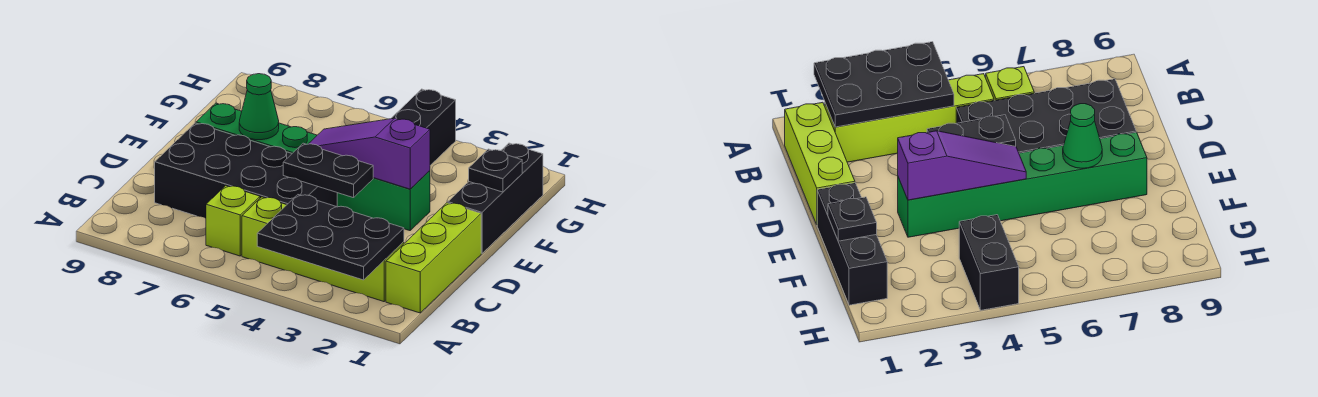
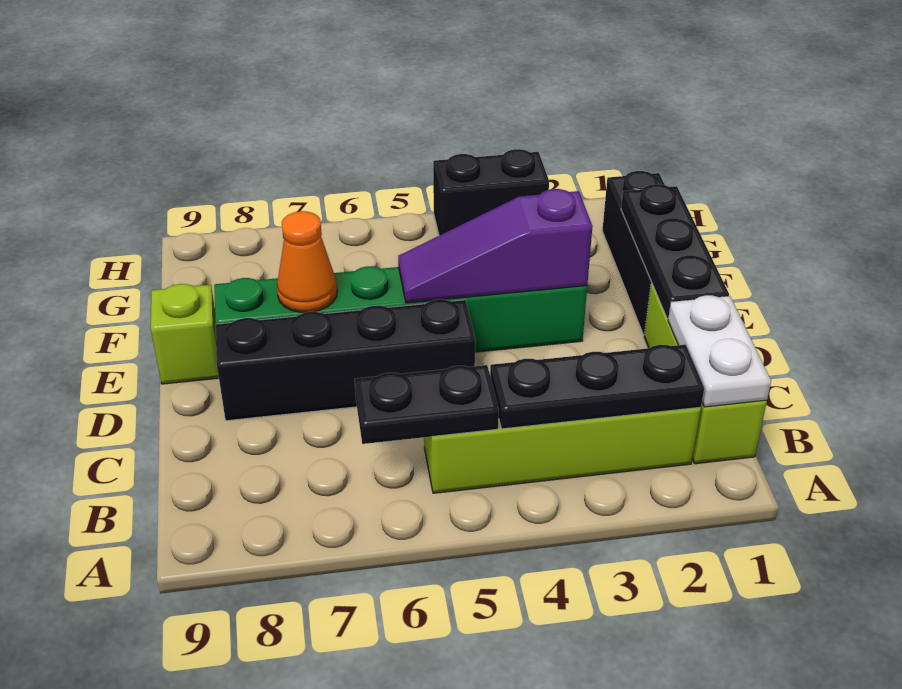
black 2x3 plate [257,195,404,280] -> black 1x3 plate [490,345,704,429]
none -> white 1x2 plate [668,295,771,407]
lime 1x1 brick [206,186,260,256] -> lime 1x1 brick moved to [151,284,219,384]
black 2x4 brick [155,123,337,218] -> black 1x4 brick [215,299,475,421]
black 1x2 plate [283,143,373,198] -> black 1x2 plate moved to [354,365,499,444]
green 1x1 cone [239,74,279,140] -> orange 1x1 cone [277,211,337,312]
black 1x1 plate [469,149,522,192] -> black 1x3 plate [621,184,729,319]
black 1x2 brick [391,89,456,165] -> black 1x2 brick turned to [433,149,549,236]

